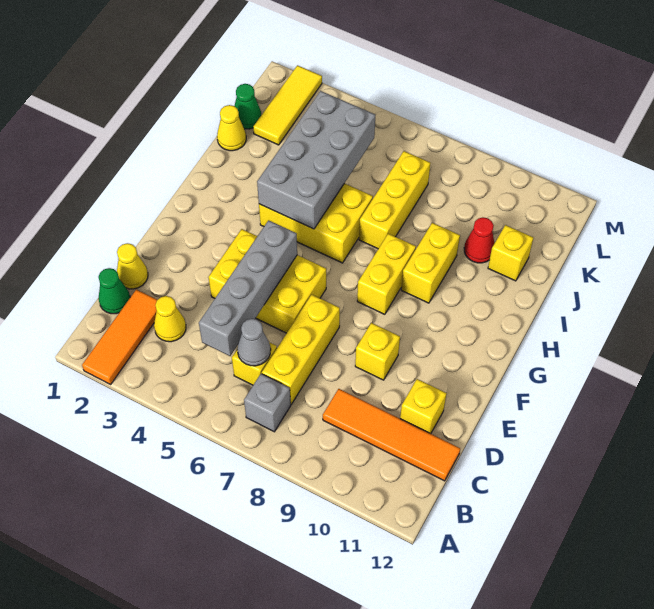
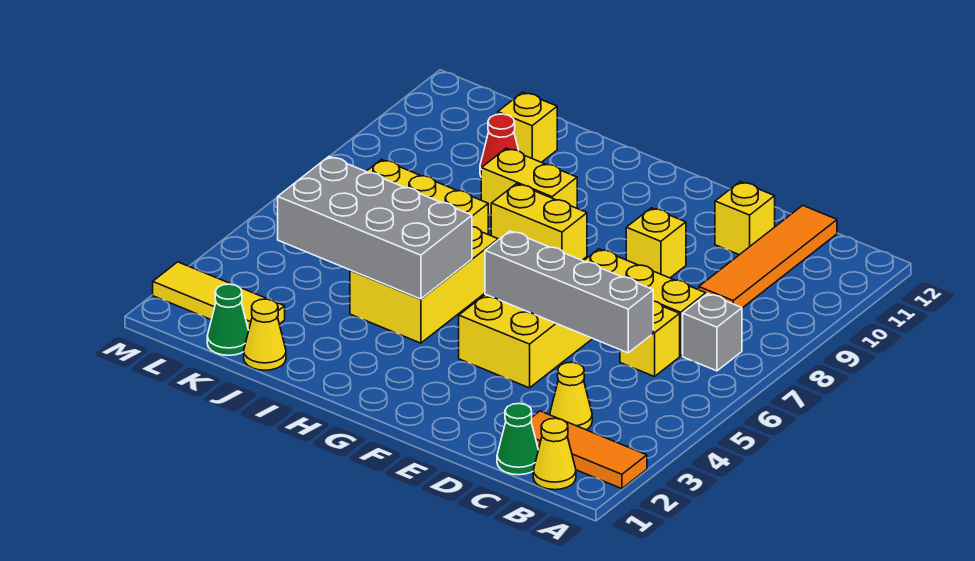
grey 1x1 cone [237,319,271,366] -> none
yellow 1x1 cone [117,243,148,289] -> yellow 1x1 cone moved to [533,418,576,490]

